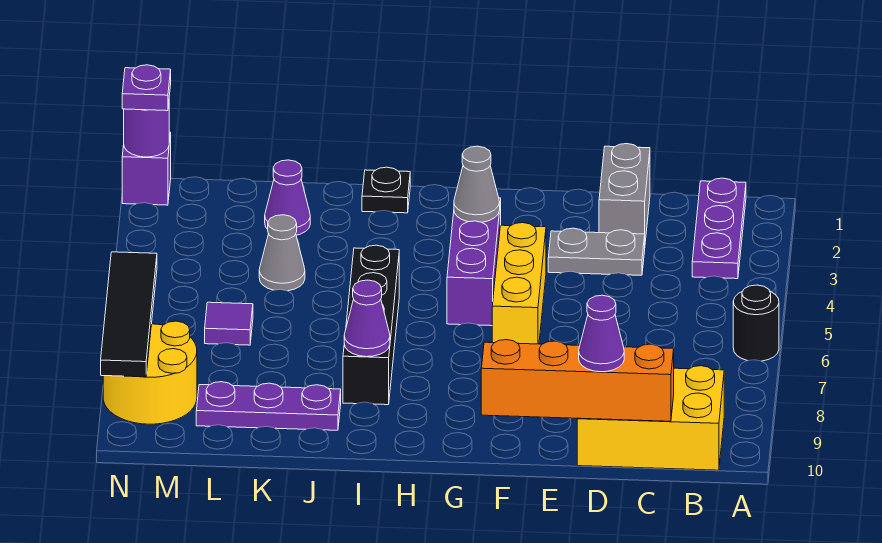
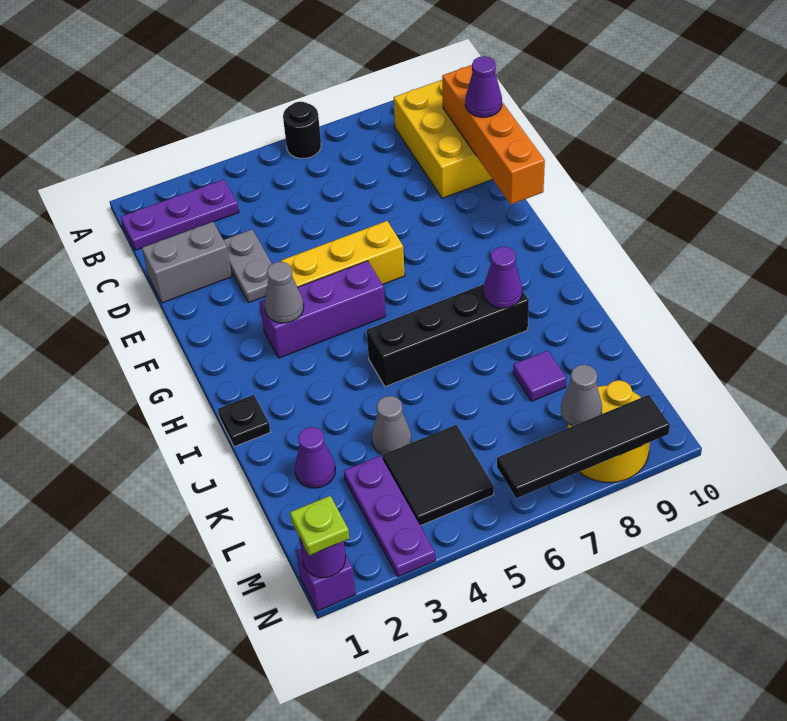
purple 1x3 plate [196,382,341,430] -> purple 1x3 plate moved to [344,456,435,577]
none -> black 2x2 tile [382,425,494,526]
purple 1x1 tile [205,302,253,345] -> purple 1x1 tile moved to [513,350,566,401]
none -> grey 1x1 cone [561,365,602,426]
purple 1x1 plate [122,65,171,111] -> lime 1x1 plate [290,496,349,555]

